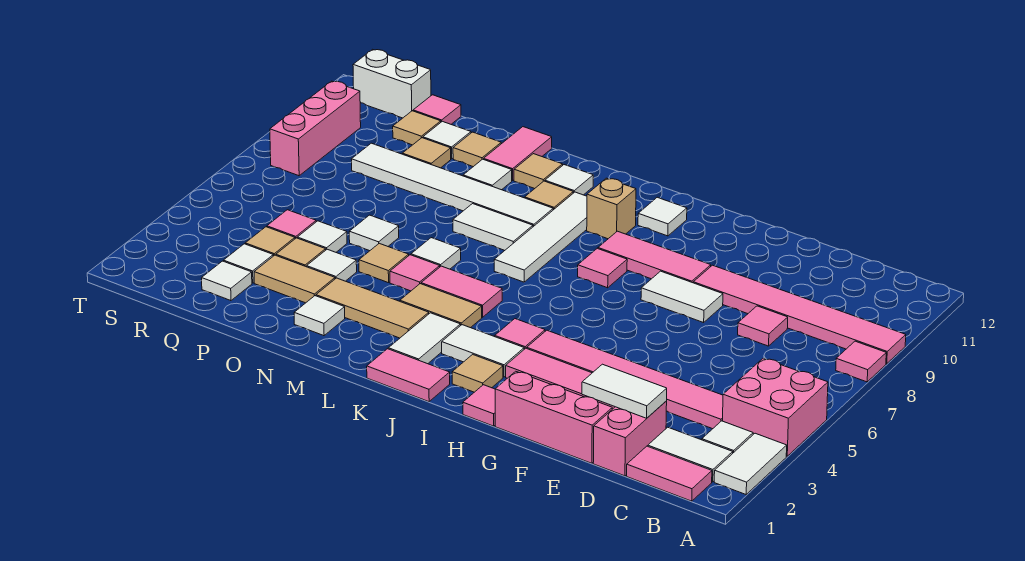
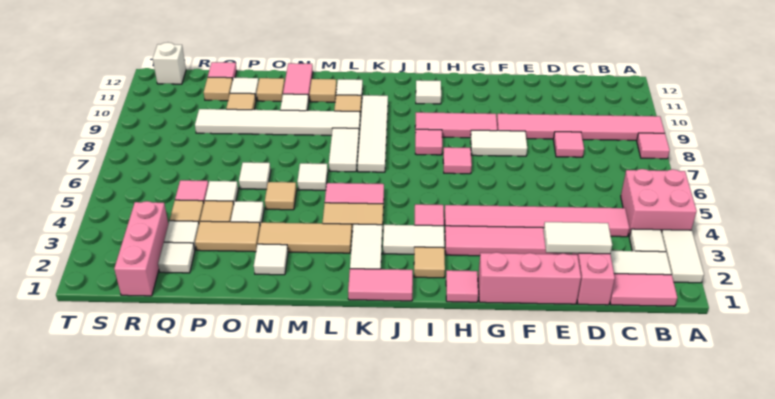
tan 1x1 brick [587,178,636,239] -> none
white 1x2 tile [453,204,533,251] -> white 1x2 tile turned to [329,128,359,172]
pink 1x1 tile [390,255,440,291] -> pink 1x1 tile moved to [443,147,472,174]
white 1x2 brick [353,49,431,118] -> white 1x1 brick [153,42,186,84]
pink 1x3 brick [270,81,361,176] -> pink 1x3 brick moved to [114,201,168,296]

